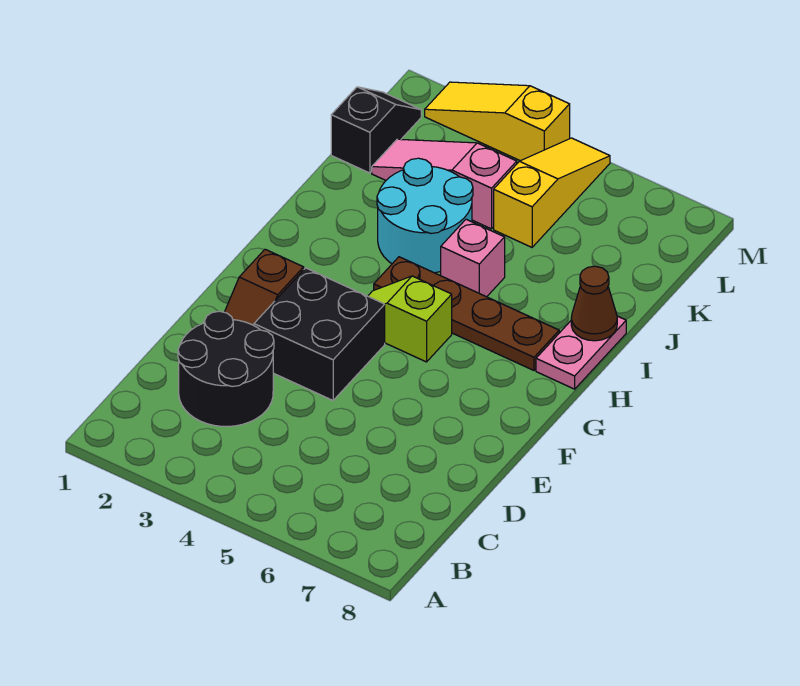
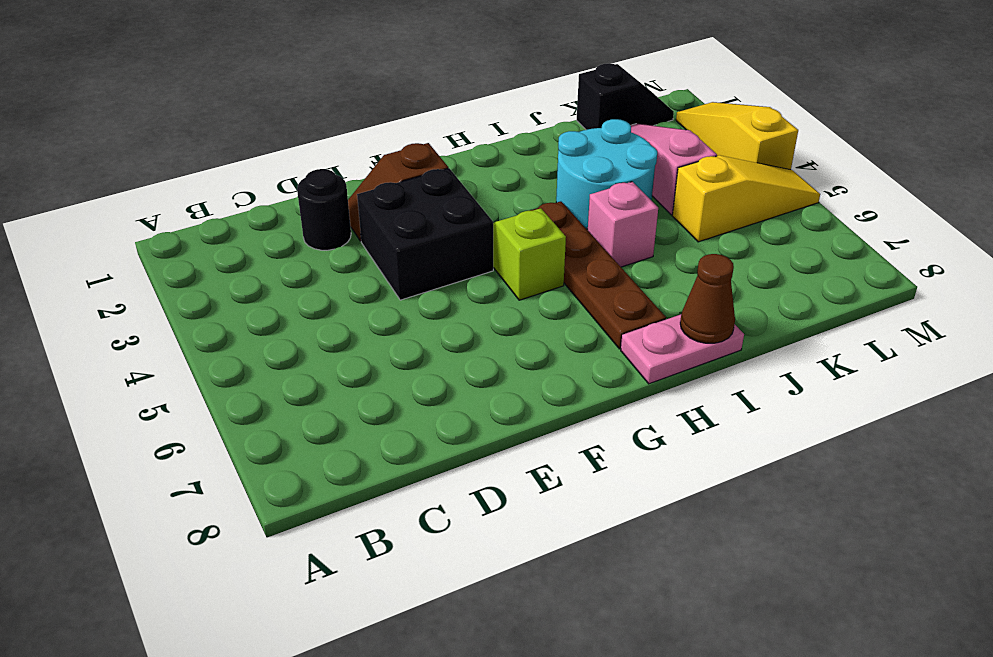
black 2x2 round brick [178,311,274,427] -> black 1x1 round brick [297,169,351,250]

